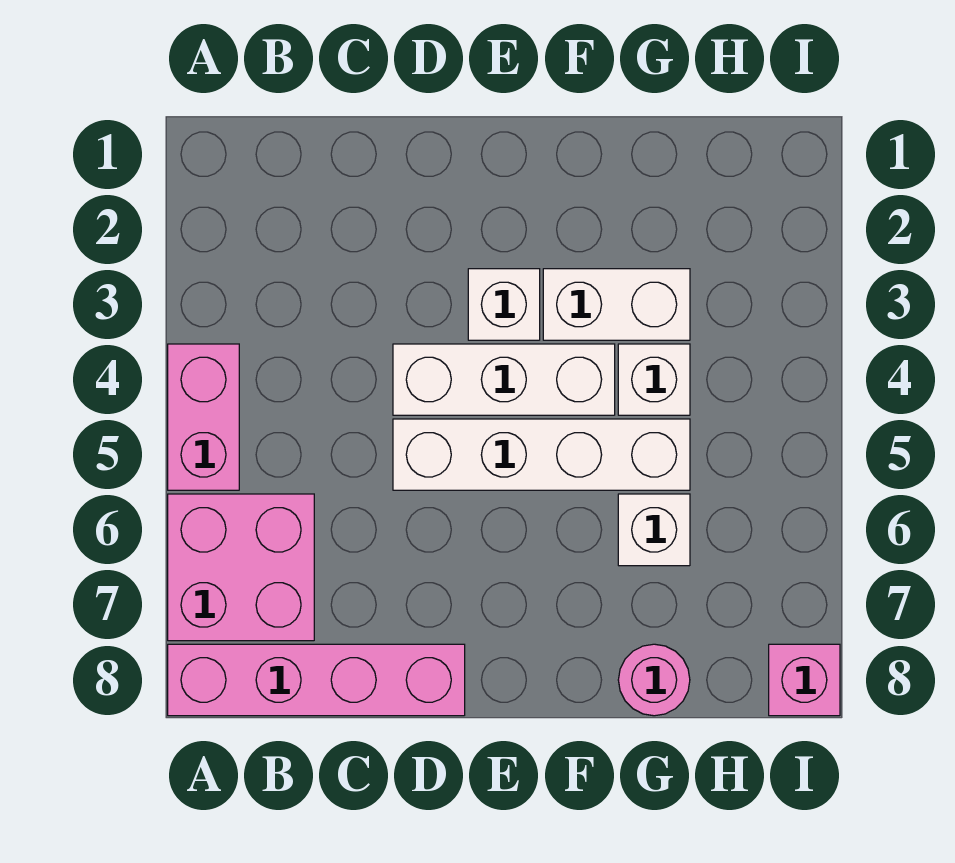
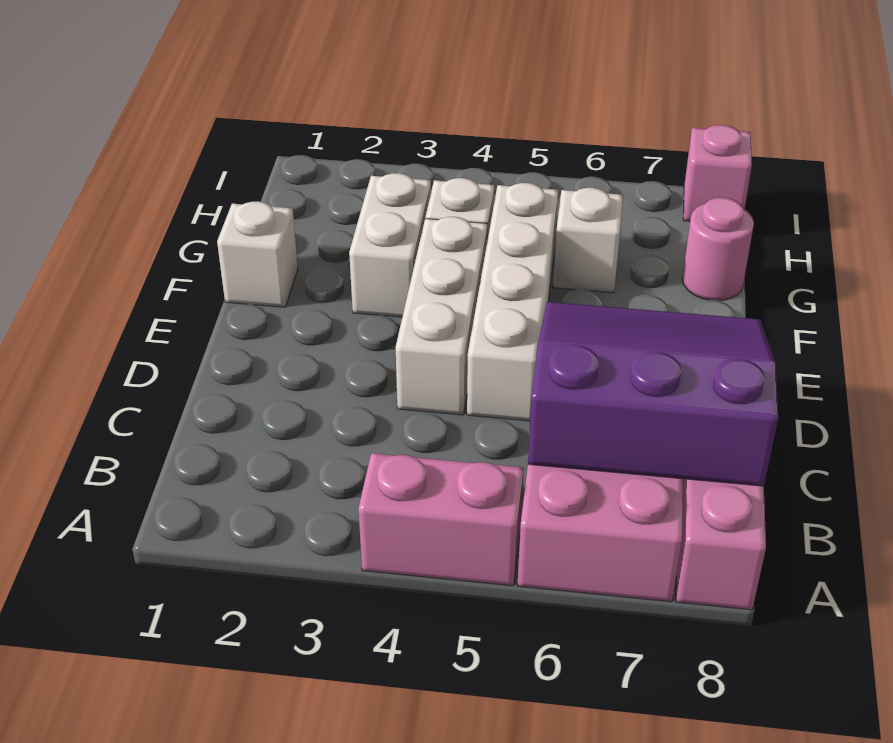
none -> purple 3x3 slope [528,302,778,486]
white 1x1 brick [468,269,540,340] -> white 1x1 brick moved to [217,201,298,307]

